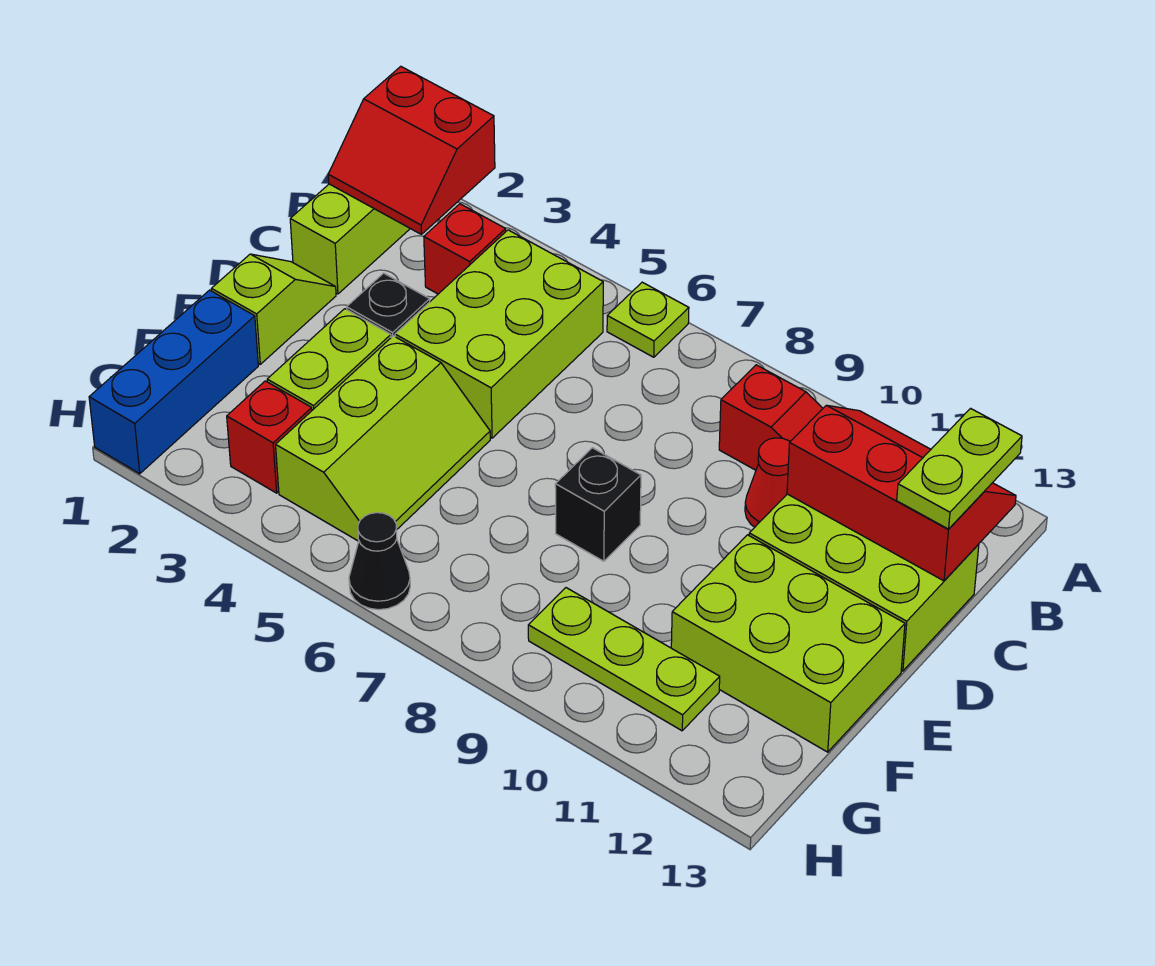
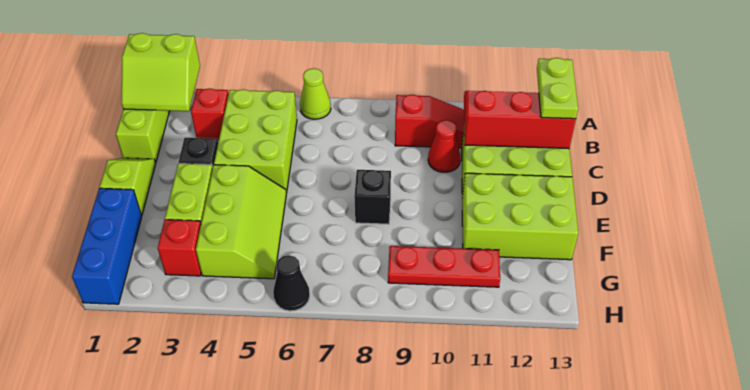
red 2x2 slope [328,66,495,234] -> lime 2x2 slope [122,33,200,111]
lime 1x1 plate [607,282,689,357] -> lime 1x1 cone [300,68,331,119]
lime 1x3 plate [528,588,720,731] -> red 1x3 plate [388,246,500,287]

